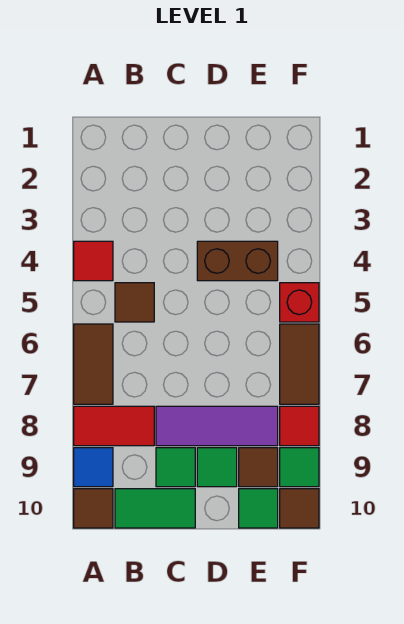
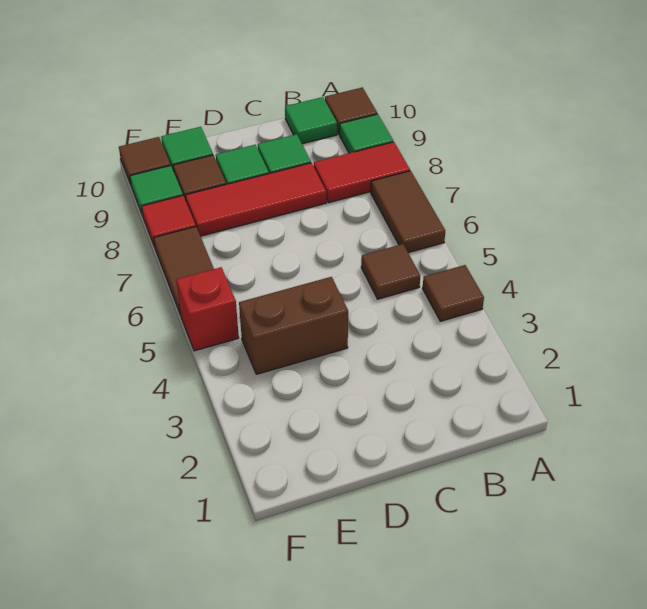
red 1x1 tile [74,241,113,281] -> brown 1x1 tile [423,265,484,321]
blue 1x1 tile [74,448,113,487] -> green 1x1 tile [340,114,393,153]
green 1x2 tile [115,489,195,528] -> green 1x1 tile [285,97,337,144]
purple 1x3 tile [156,406,278,446] -> red 1x3 tile [186,163,326,236]

